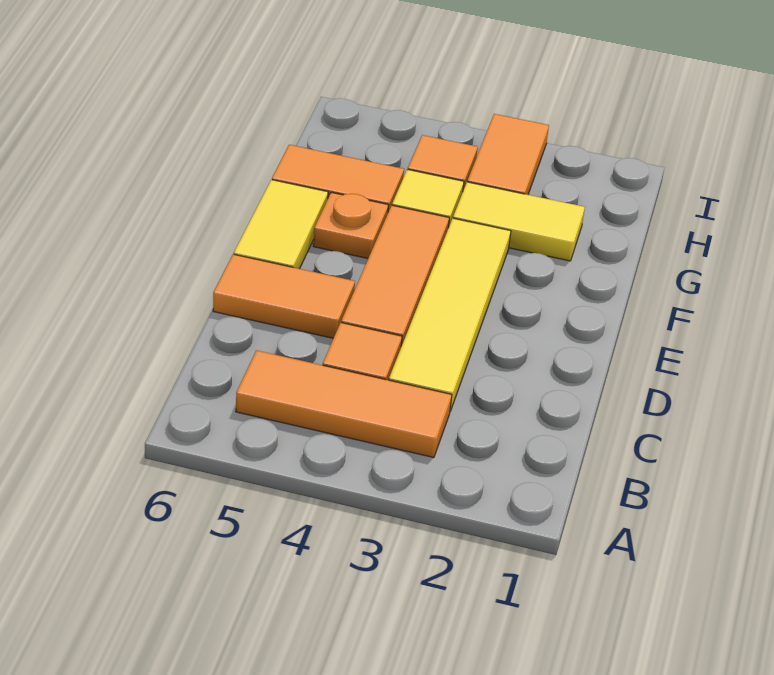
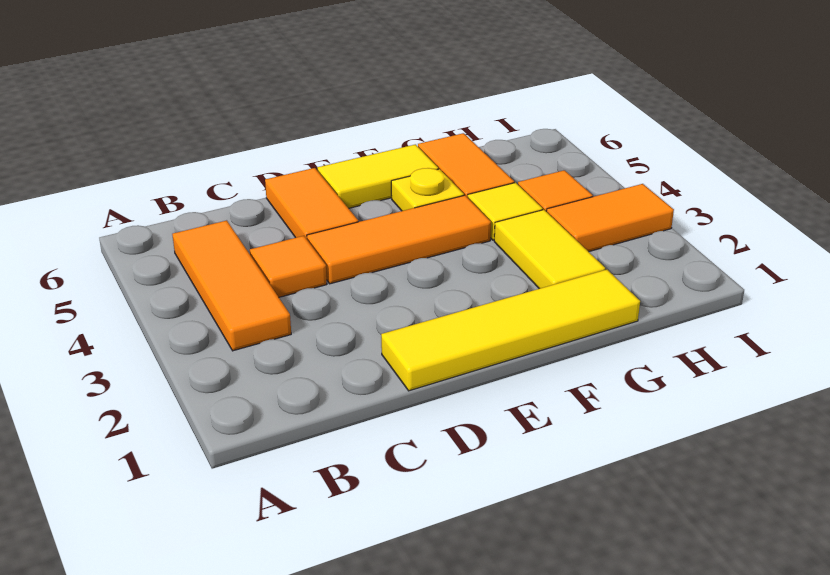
yellow 1x4 tile [389,218,511,411] -> yellow 1x4 tile moved to [381,270,640,391]
orange 1x1 plate [313,192,388,258] -> yellow 1x1 plate [391,168,464,211]

